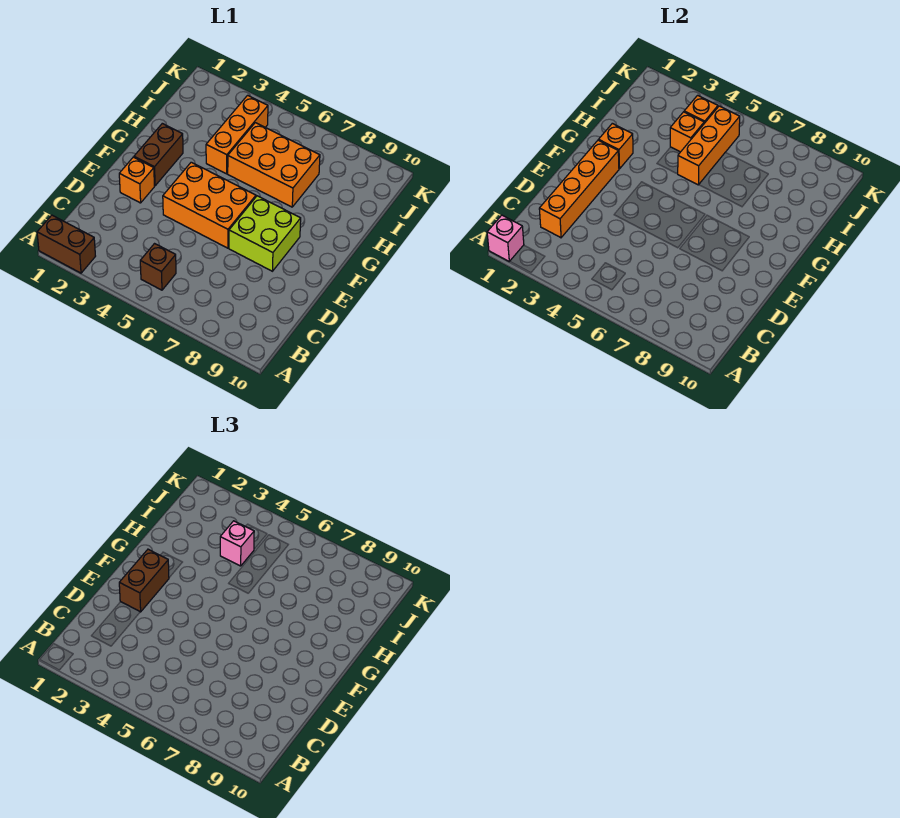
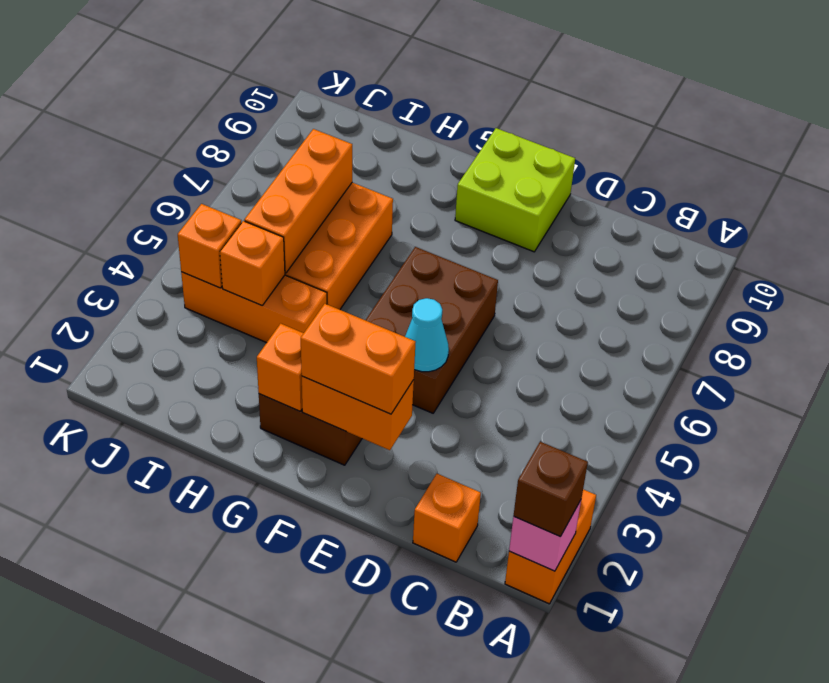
brown 1x2 brick [37,215,95,273] -> orange 1x2 brick [505,489,596,604]
brown 1x1 brick [140,244,176,290] -> brown 1x1 brick moved to [514,442,588,537]
orange 1x4 brick [539,140,619,238] -> orange 1x2 brick [302,376,414,450]
orange 1x1 brick [119,157,154,203] -> orange 1x1 brick moved to [413,474,481,562]
brown 1x2 brick [119,549,169,612] -> orange 1x2 brick [301,304,416,414]
orange 2x3 brick [163,162,256,248] -> brown 2x3 brick [366,247,498,413]
none -> cyan 1x1 cone [405,298,449,372]
lime 2x2 brick [229,196,301,271] -> lime 2x2 brick moved to [455,128,575,252]
orange 1x3 brick [678,106,740,185] -> orange 1x3 brick turned to [244,129,352,273]
pink 1x1 brick [220,521,254,566] -> none

